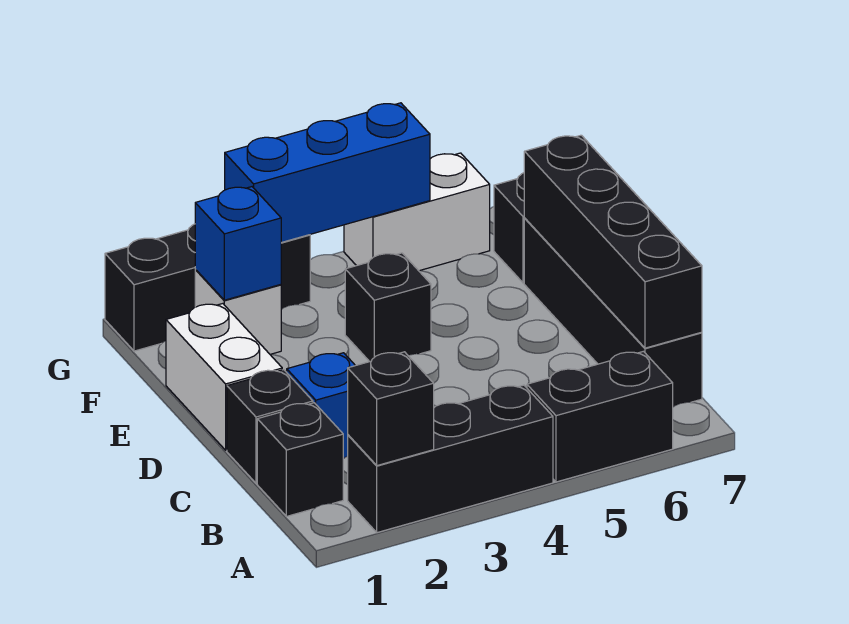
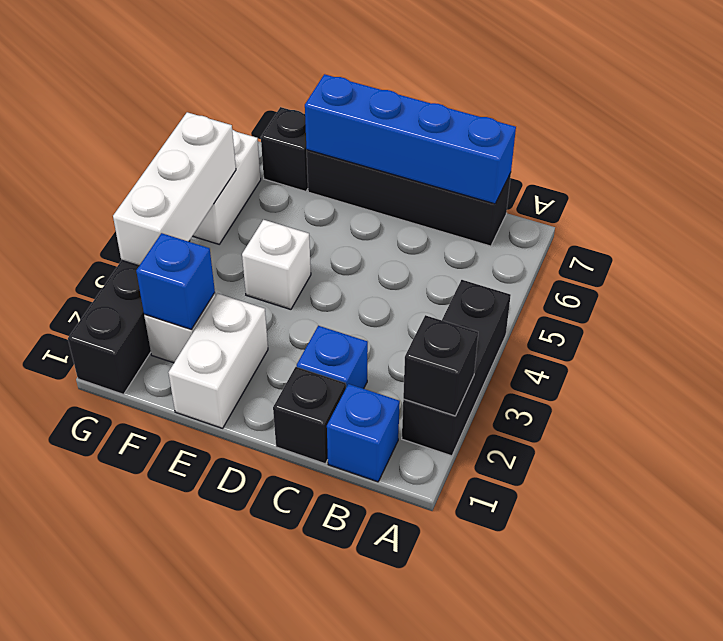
black 1x2 brick [527,351,673,482] -> none
black 1x1 brick [257,403,343,516] -> blue 1x1 brick [327,384,400,482]
black 1x4 brick [524,135,702,348] -> blue 1x4 brick [305,74,516,204]
white 1x2 brick [166,304,282,450] -> white 1x2 brick turned to [168,294,268,428]
black 1x1 brick [345,253,431,362] -> white 1x1 brick [242,220,311,309]
blue 1x3 brick [225,103,430,243] -> white 1x3 brick [113,112,236,266]

